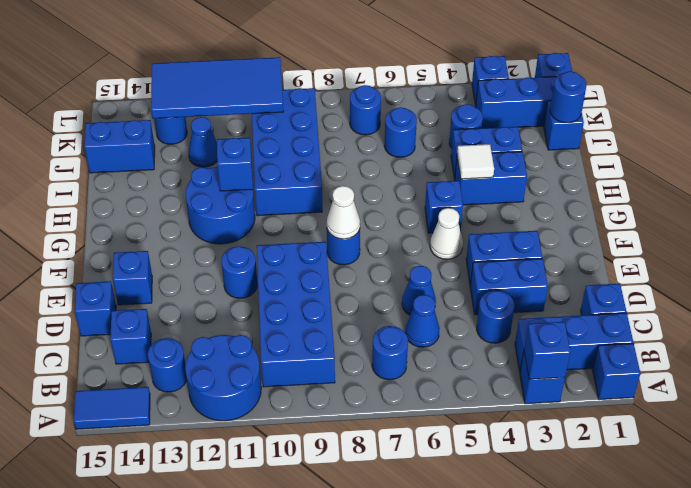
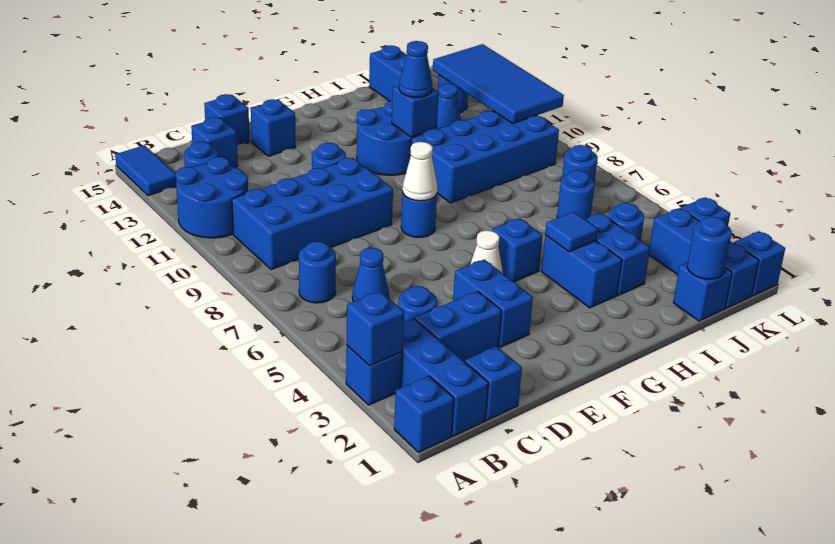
blue 1x2 brick [470,259,548,315] -> blue 1x2 brick turned to [415,291,502,362]
blue 1x1 cone [402,266,436,315] -> blue 1x1 cone moved to [399,41,432,97]
white 1x1 tile [457,144,494,179] -> blue 1x1 tile [545,212,598,252]

